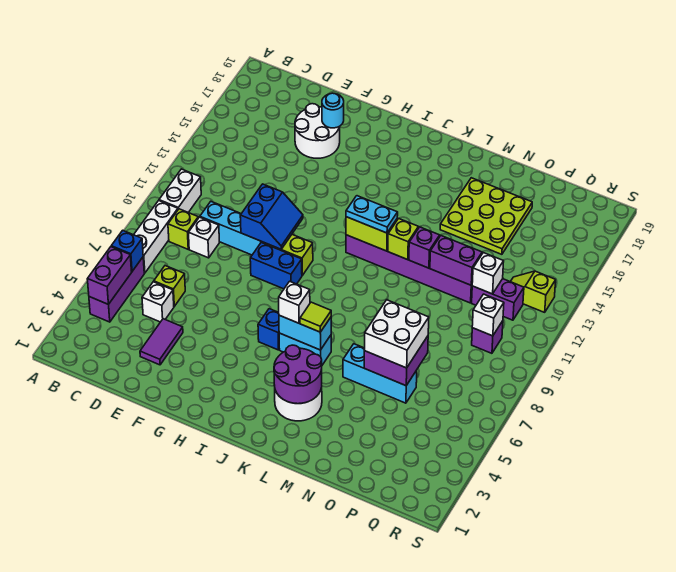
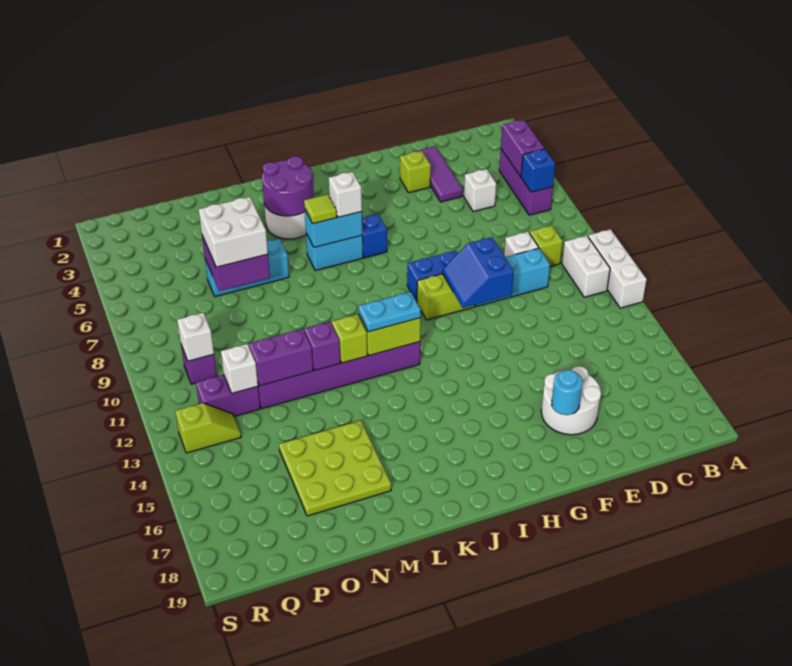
white 1x3 brick [134,201,178,273] -> white 1x3 brick moved to [588,229,647,308]
lime 1x1 brick [154,266,185,306] -> lime 1x1 brick moved to [400,151,431,193]
purple 1x2 tile [140,319,183,365] -> purple 1x3 tile [414,146,463,202]

